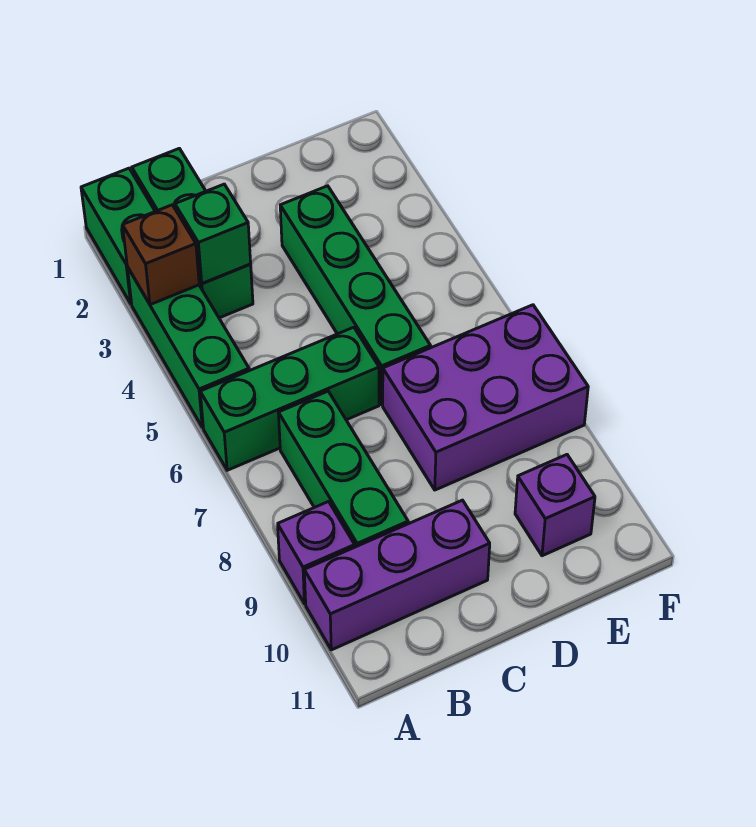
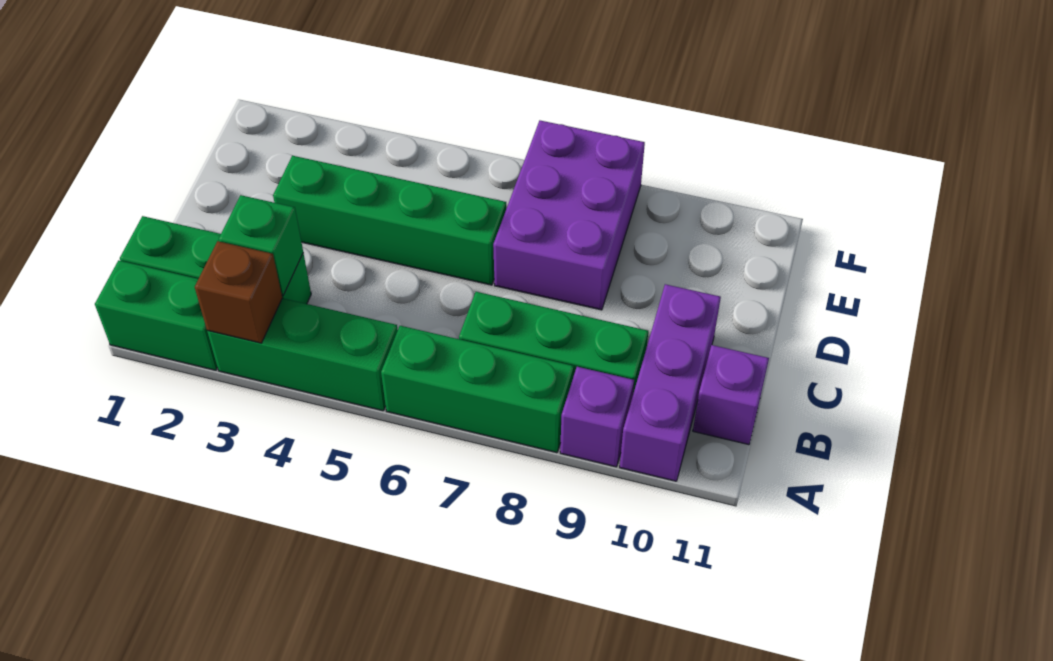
green 1x3 brick [200,327,379,470] -> green 1x3 brick turned to [381,326,574,453]
purple 1x1 brick [515,455,595,556] -> purple 1x1 brick moved to [693,345,769,445]

